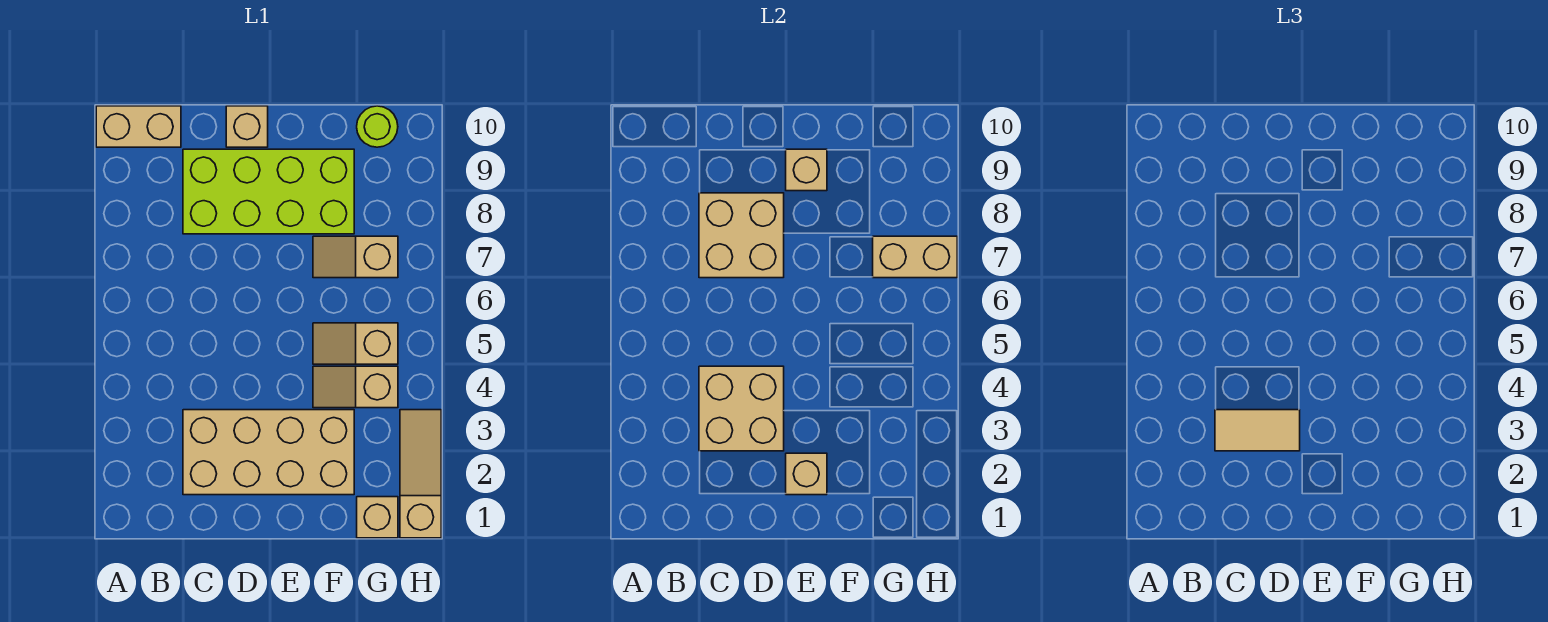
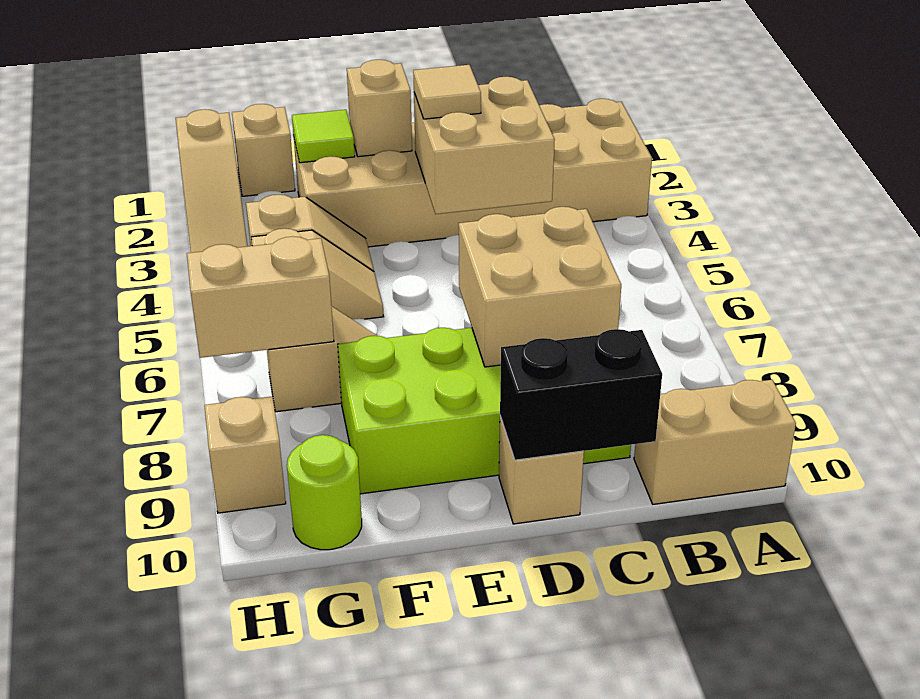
tan 2x4 brick [183,410,354,495] -> tan 2x6 brick [294,99,652,247]
tan 1x2 tile [1215,410,1300,451] -> tan 1x1 tile [413,65,481,119]
none -> black 1x2 brick [500,329,662,460]
tan 1x1 brick [786,149,827,191] -> tan 1x1 brick moved to [204,396,286,513]
none -> lime 1x1 tile [292,110,355,163]

